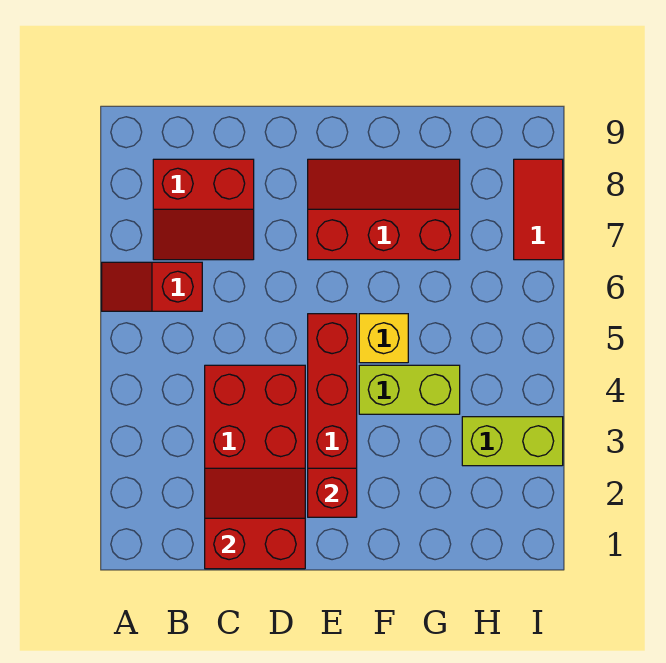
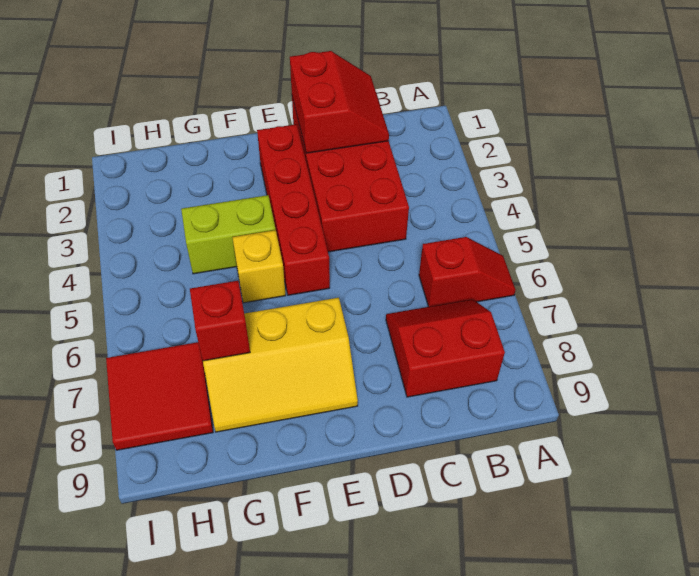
red 2x2 slope [205,468,305,569] -> red 2x2 slope turned to [290,51,389,153]
red 1x1 brick [308,468,357,517] -> red 1x1 brick moved to [190,281,250,361]
red 2x3 slope [308,159,460,260] -> yellow 2x3 slope [203,298,358,432]
lime 1x2 brick [462,417,563,466] -> none
red 1x2 tile [514,159,563,260] -> red 2x2 tile [106,342,213,450]

